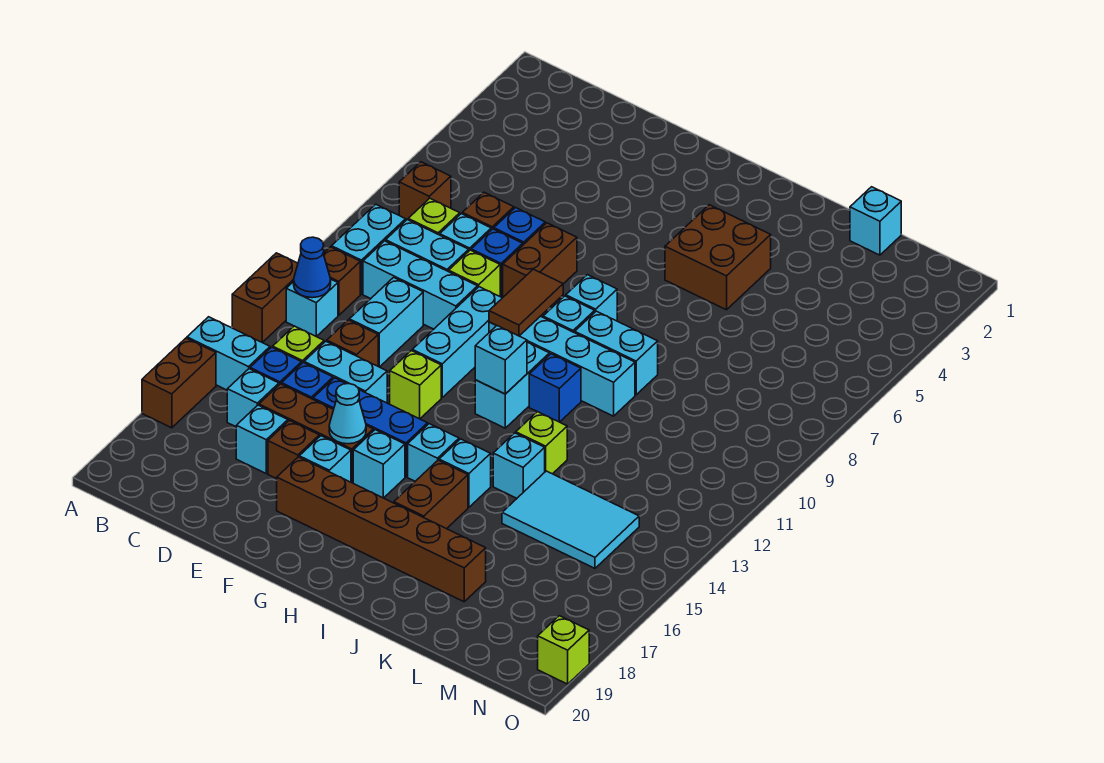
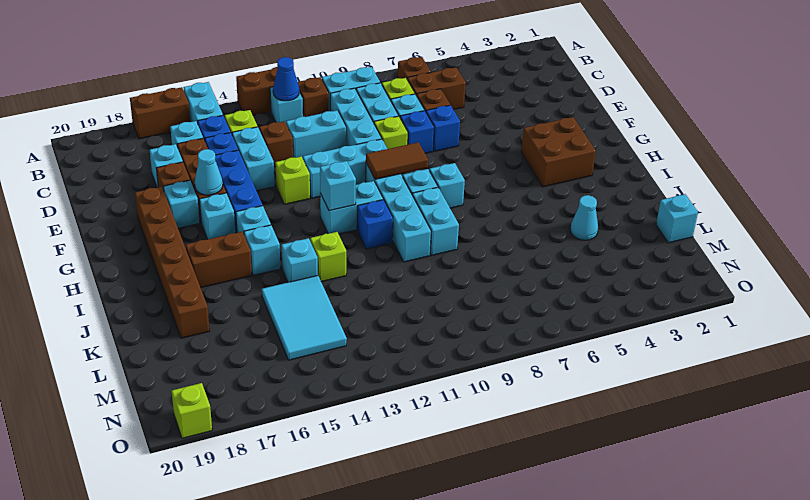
brown 1x2 brick [503,223,577,297] -> brown 1x2 brick moved to [407,67,466,110]
brown 2x2 brick [665,205,771,310] -> brown 2x2 brick moved to [521,117,596,187]
none -> cyan 1x1 cone [570,195,598,240]

